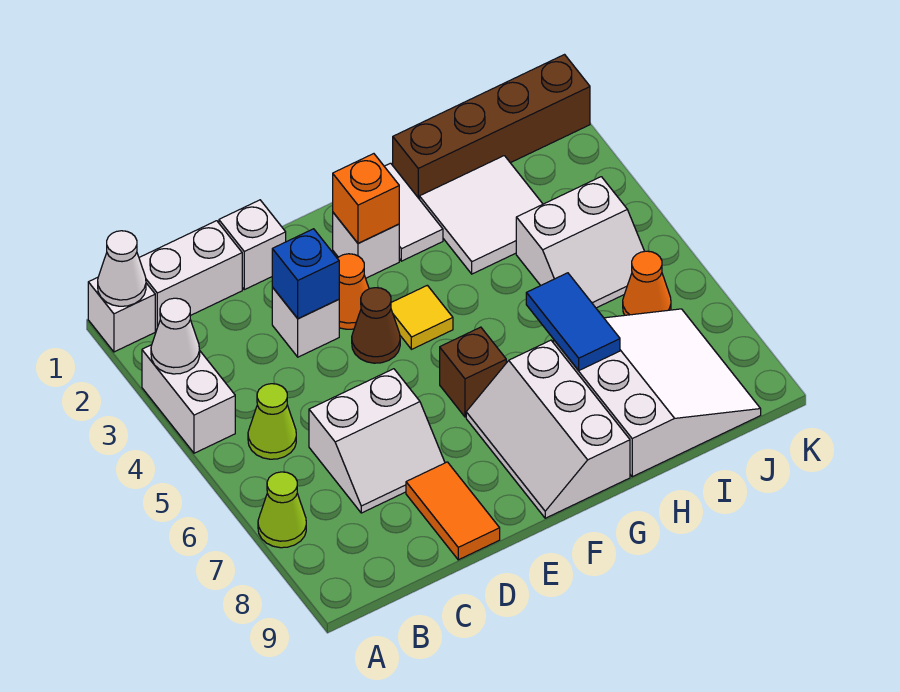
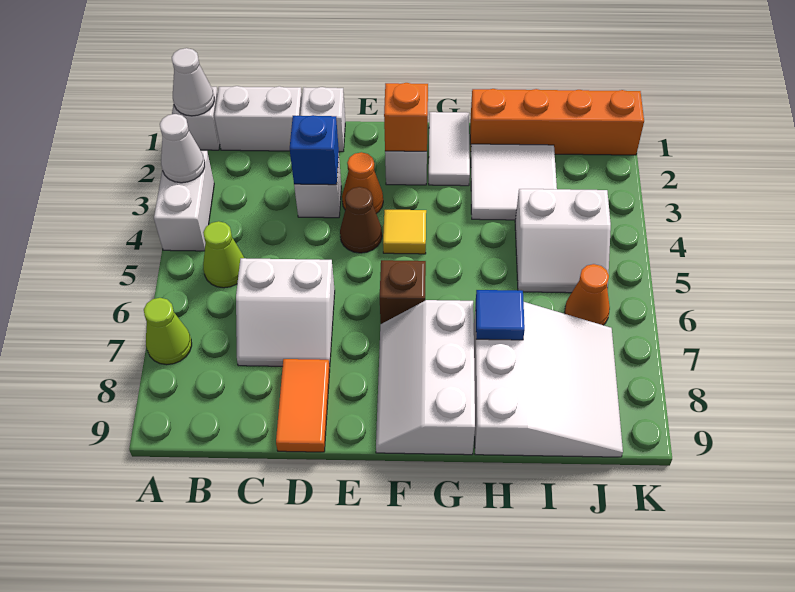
brown 1x4 brick [393,55,590,199] -> orange 1x4 brick [470,89,644,155]
blue 1x2 tile [526,273,620,370] -> blue 1x1 tile [476,290,525,340]

